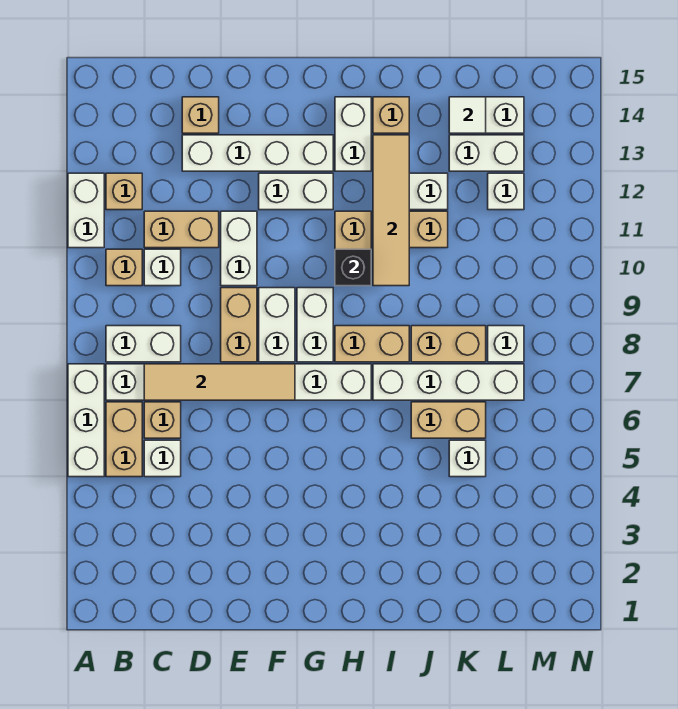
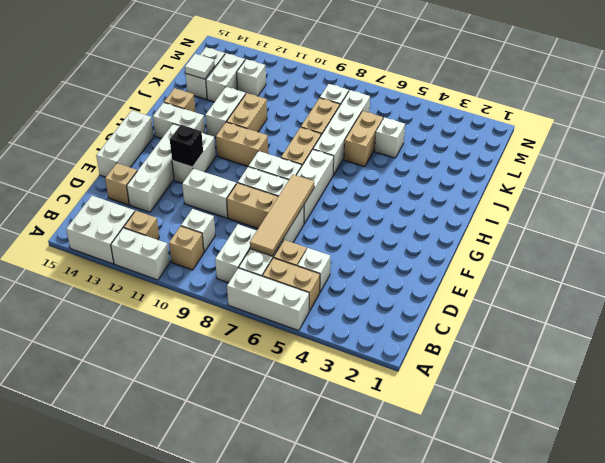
none -> white 2x2 brick [66,196,135,264]
tan 1x2 brick [144,211,219,248] -> none
none -> white 1x3 brick [96,111,154,177]
black 1x1 brick [335,249,371,286] -> black 1x1 brick moved to [170,125,203,167]
tan 1x4 tile [373,135,409,286] -> none

